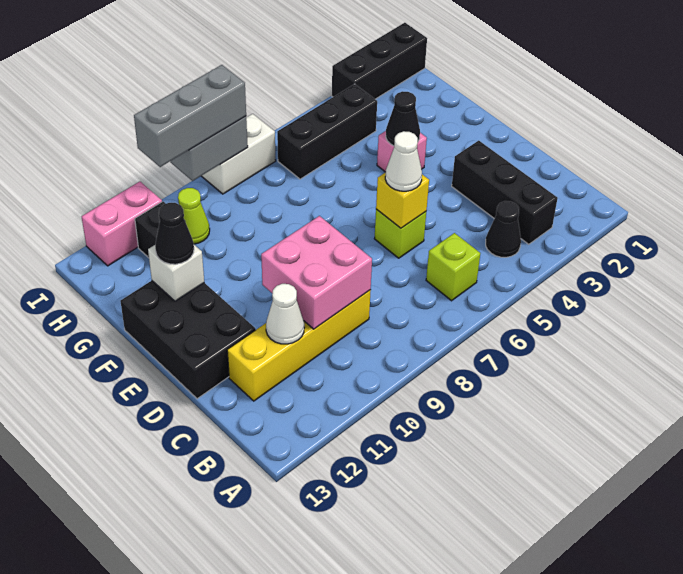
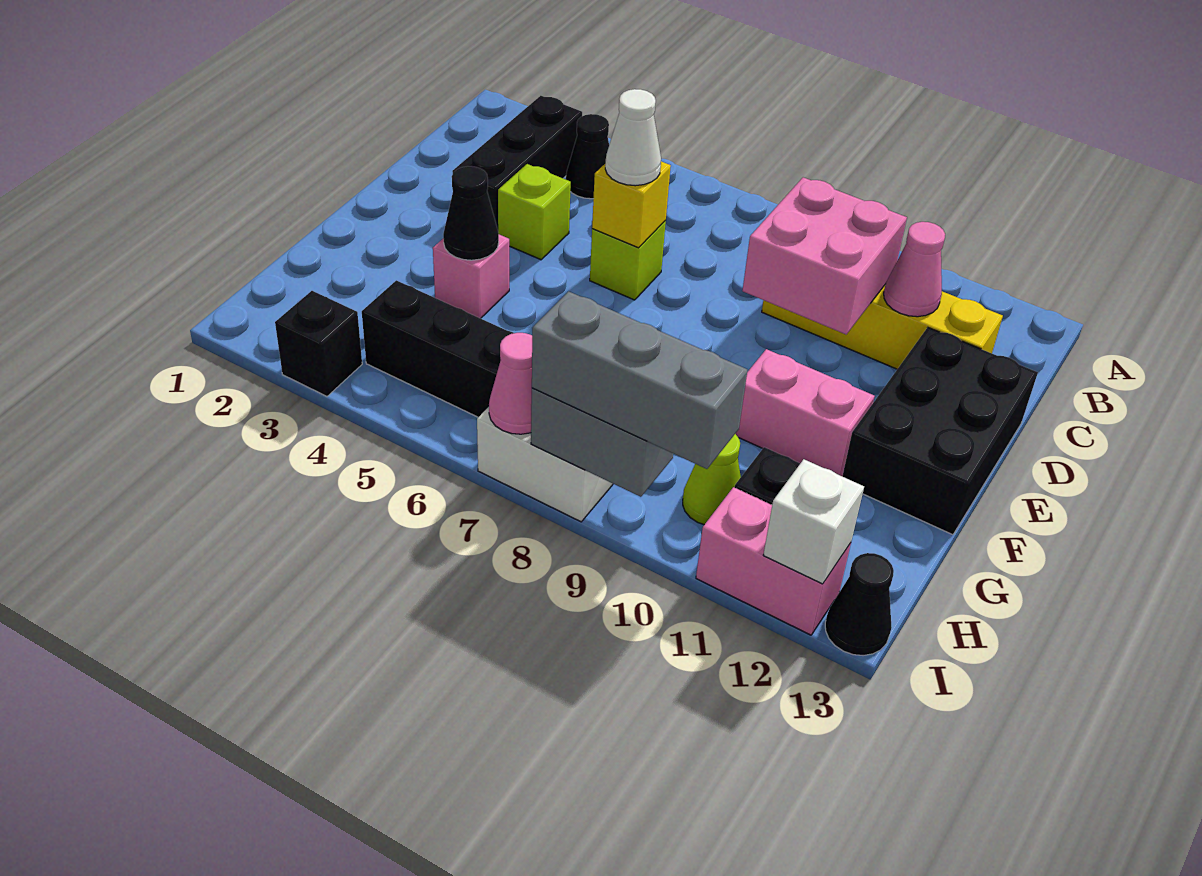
lime 1x1 brick [426,233,480,301] -> lime 1x1 brick moved to [498,164,571,260]
white 1x1 cone [266,284,304,344] -> pink 1x1 cone [884,222,945,317]
none -> pink 1x2 brick [735,349,875,476]
white 1x1 brick [148,245,204,301] -> white 1x1 brick moved to [763,459,864,584]
black 1x1 cone [155,203,194,264] -> black 1x1 cone moved to [825,553,894,656]
black 1x3 brick [332,23,427,99] -> black 1x1 brick [275,291,362,396]
none -> pink 1x1 cone [489,333,532,434]

